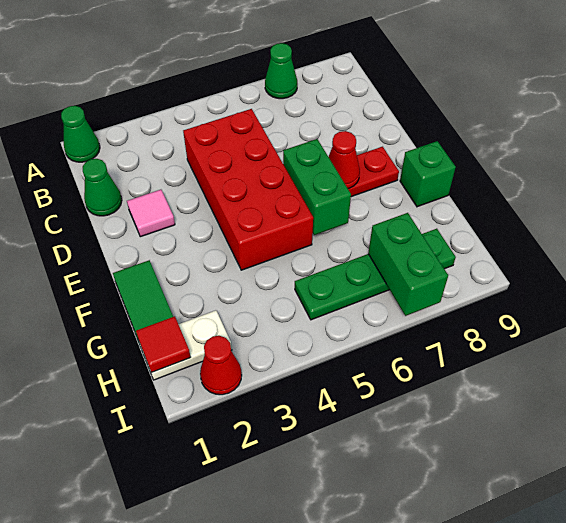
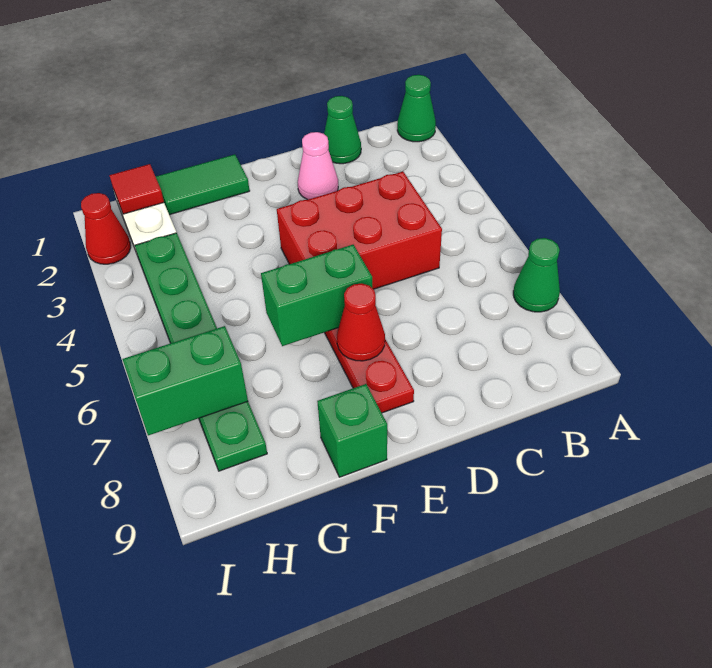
red 2x4 brick [183,109,313,270] -> red 2x3 brick [277,172,442,289]
pink 1x1 tile [127,190,175,237] -> pink 1x1 cone [298,132,338,200]
green 1x4 plate [295,229,456,320] -> green 1x6 plate [135,233,267,471]

